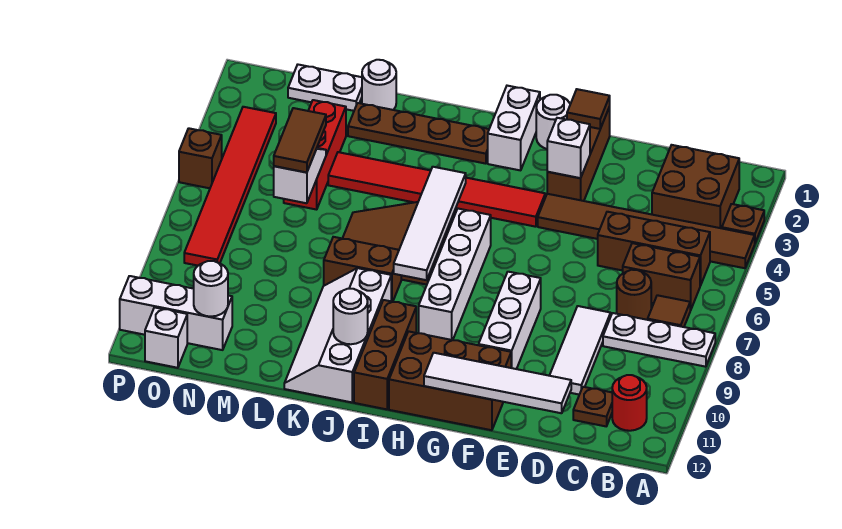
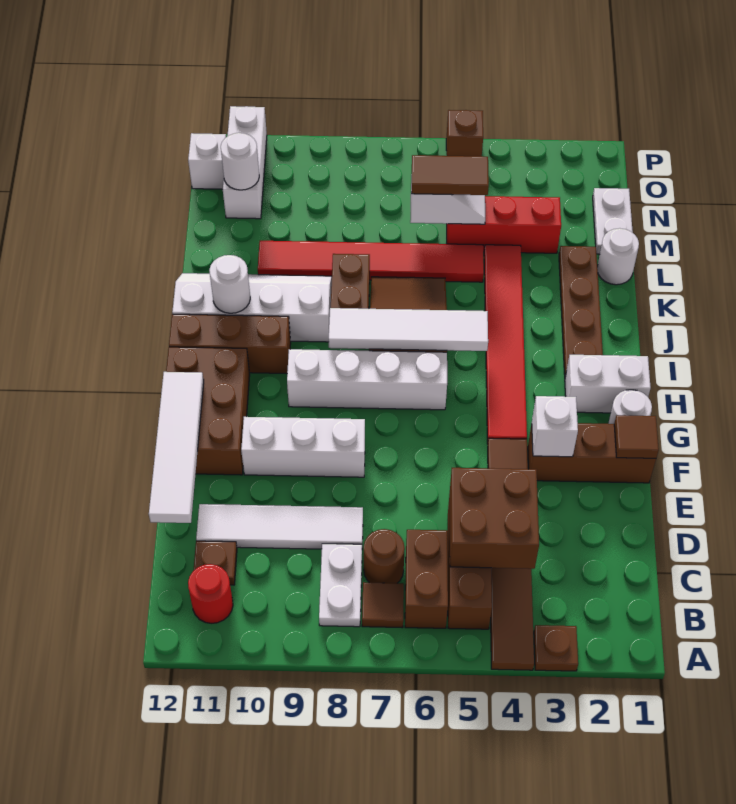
white 1x3 plate [603,313,715,367] -> white 1x2 plate [319,544,362,627]
brown 2x2 brick [652,145,739,228] -> brown 2x2 brick moved to [450,468,539,569]
white 1x3 tile [549,306,611,395] -> white 1x4 tile [196,504,363,549]
red 1x6 tile [184,107,276,266] -> red 1x6 tile moved to [258,241,484,282]

